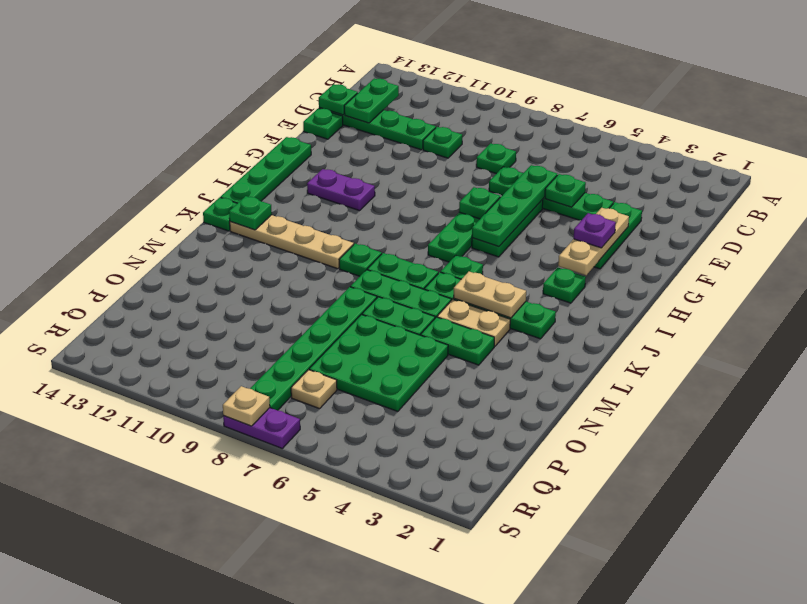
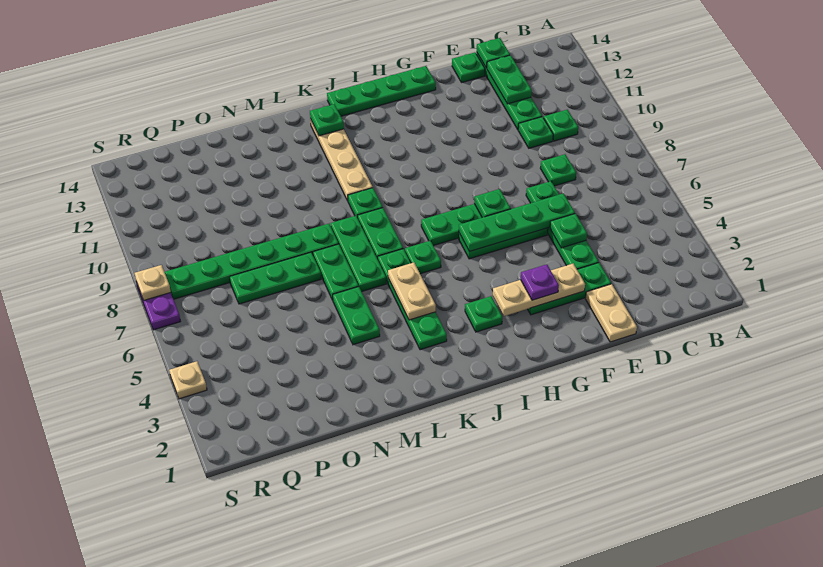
green 1x2 plate [344,78,399,123] -> green 1x2 plate turned to [487,55,532,104]
purple 1x2 plate [307,169,375,211] -> none
green 1x1 plate [203,197,237,231] -> green 1x1 plate moved to [544,110,578,141]
tan 1x2 plate [437,300,510,347] -> tan 1x2 plate moved to [585,284,637,342]
green 3x3 plate [309,315,448,412] -> green 1x3 plate [230,252,321,304]
tan 1x1 plate [291,370,337,409] -> tan 1x1 plate moved to [169,361,207,399]

